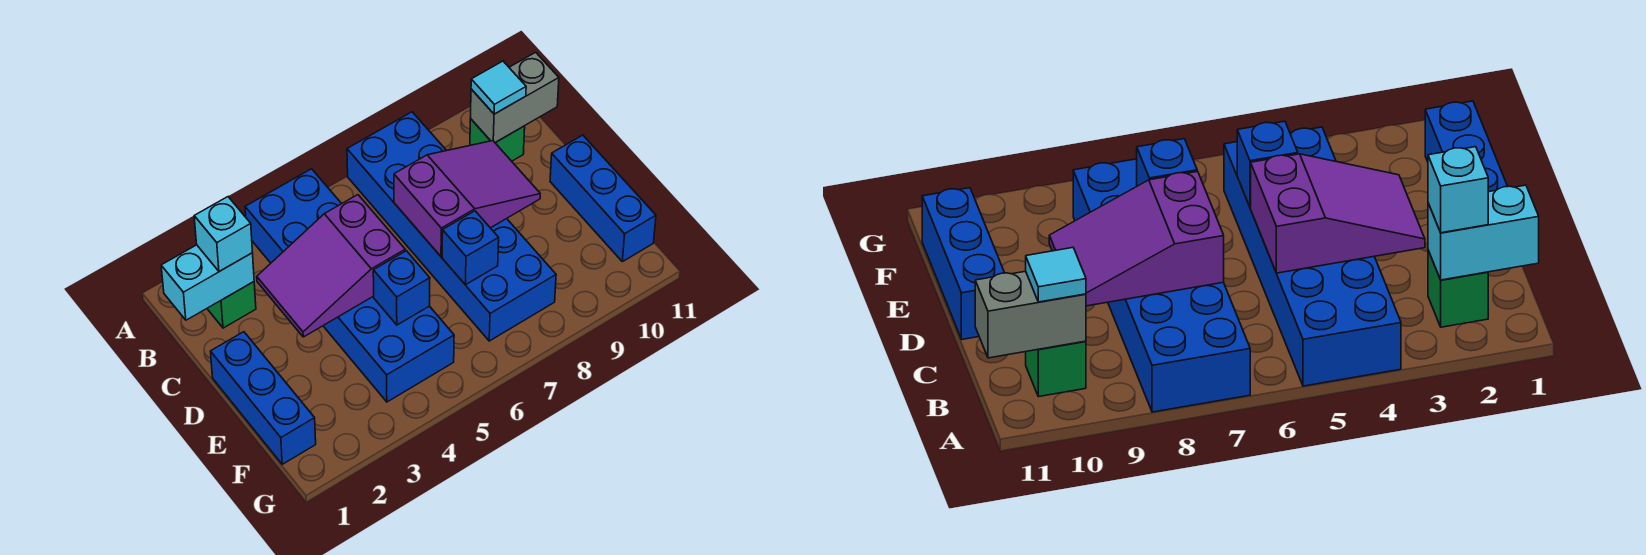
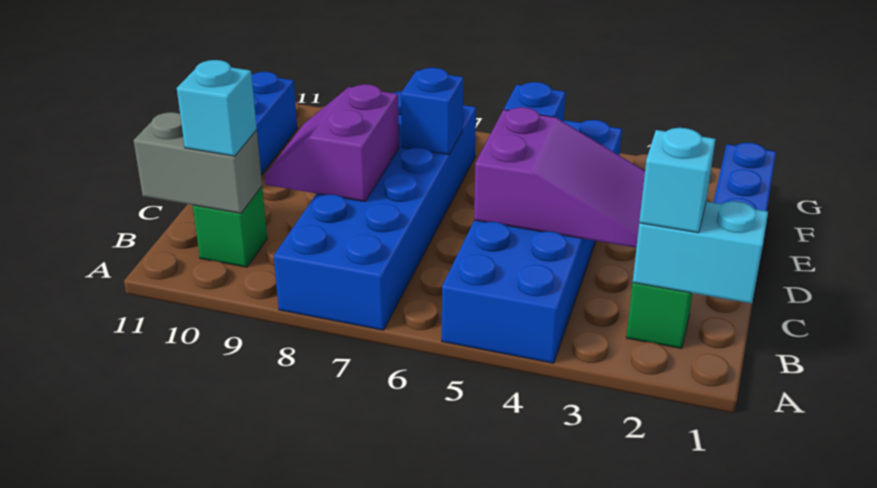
cyan 1x1 tile [471,61,526,114] -> cyan 1x1 brick [177,60,257,156]
purple 2x3 slope [394,141,540,257] -> purple 2x2 slope [265,84,399,202]

